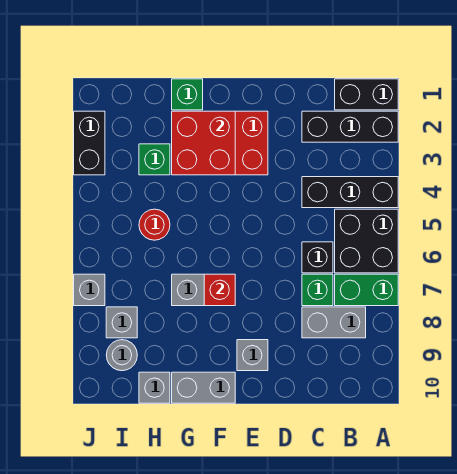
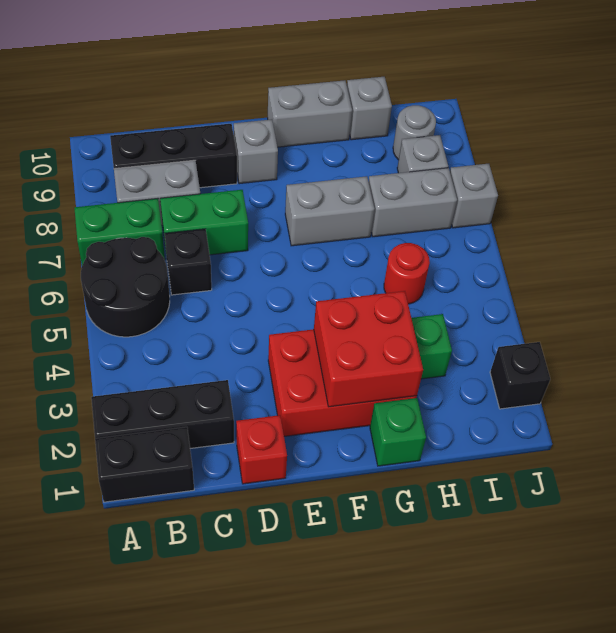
black 1x3 brick [302,177,398,208] -> black 1x3 brick moved to [110,124,237,188]
black 2x2 brick [335,209,398,273] -> black 2x2 round brick [81,237,170,337]
green 1x1 brick [302,274,333,306] -> green 1x2 brick [160,190,248,256]
red 1x1 brick [204,274,235,306] -> red 1x1 brick moved to [236,415,287,484]
none -> grey 1x2 brick [369,168,457,237]
black 1x2 brick [74,111,105,175] -> black 1x1 brick [490,342,550,409]

